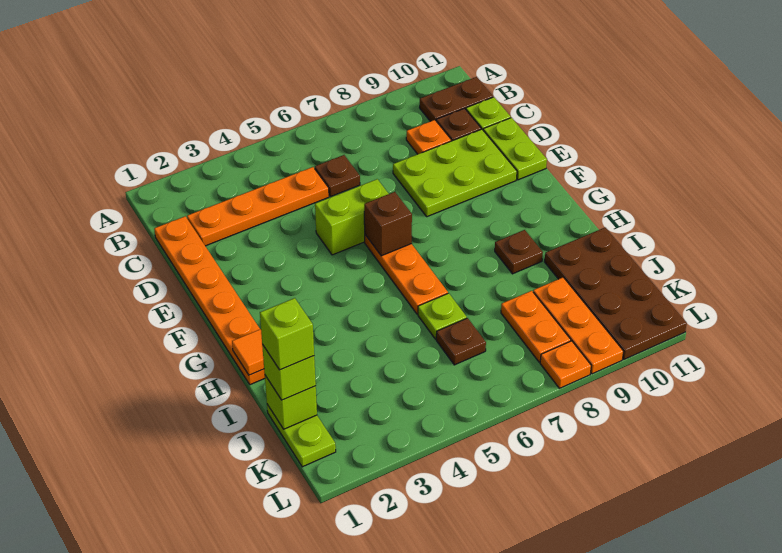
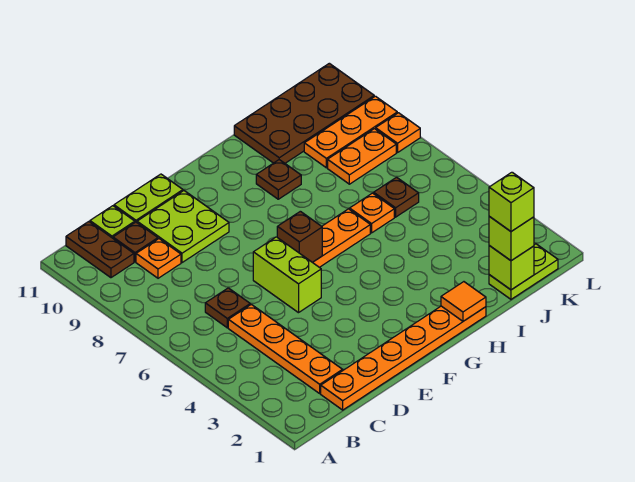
lime 2x3 plate [393,129,517,217] -> lime 2x2 plate [137,191,229,263]
lime 1x1 plate [418,293,467,339] -> orange 1x1 plate [350,193,394,233]

